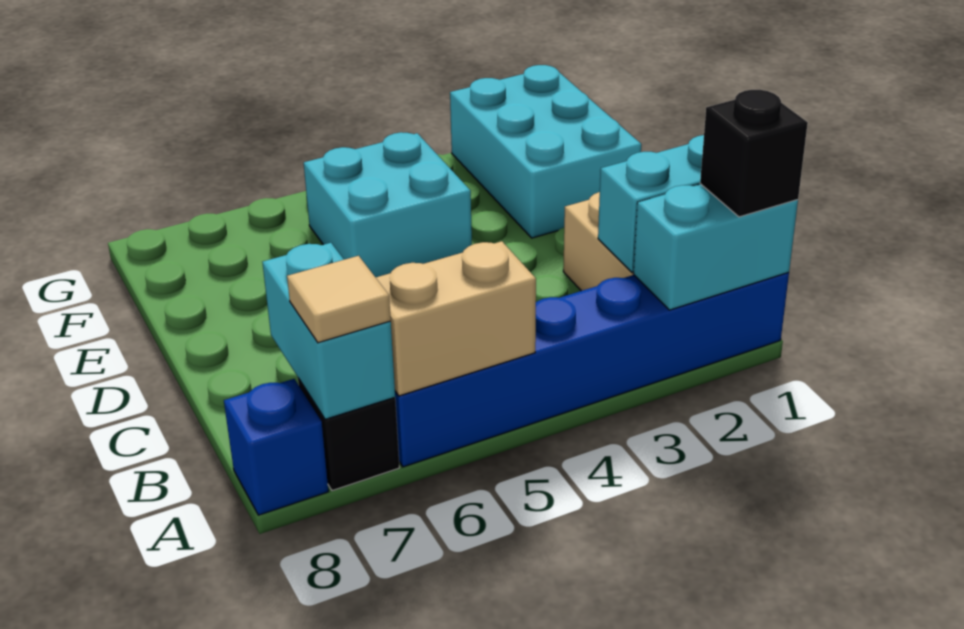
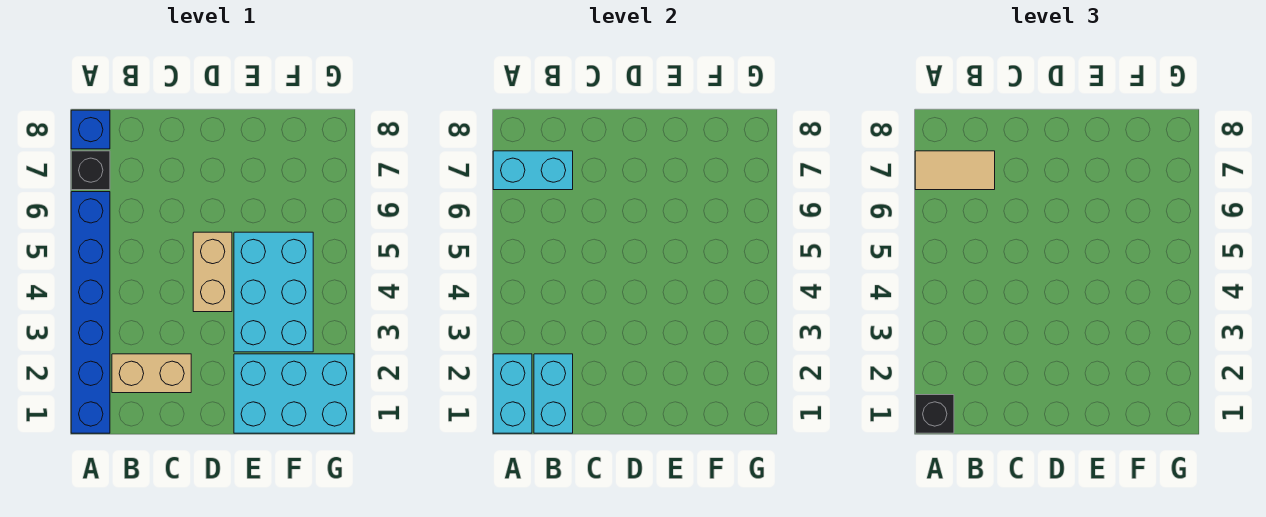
tan 1x2 brick [376,241,536,396] -> tan 1x2 brick moved to [193,232,232,312]
tan 1x1 tile [287,256,391,343] -> tan 1x2 tile [915,151,995,190]
cyan 2x2 brick [304,132,472,277] -> cyan 2x3 brick [234,232,313,352]

